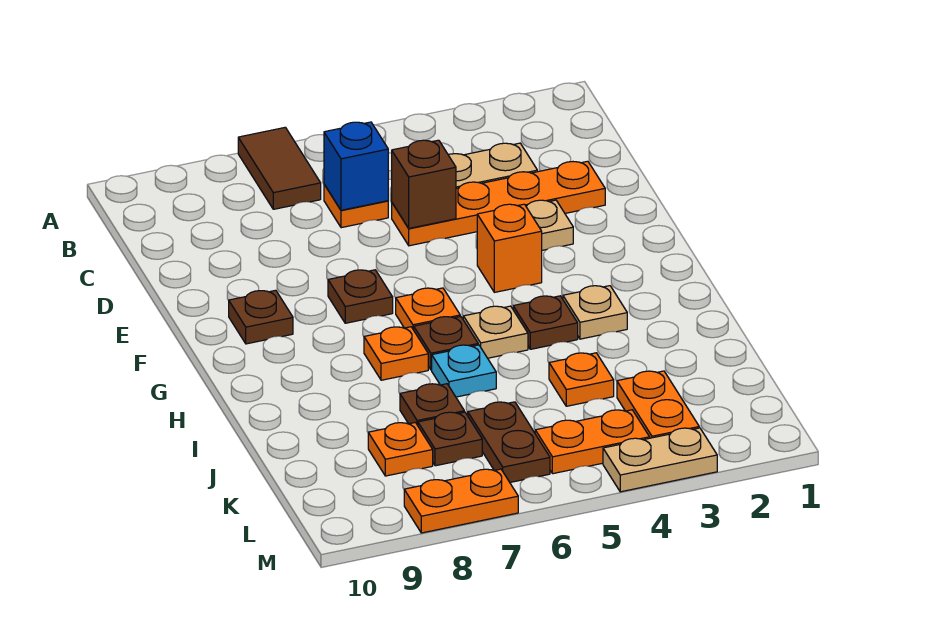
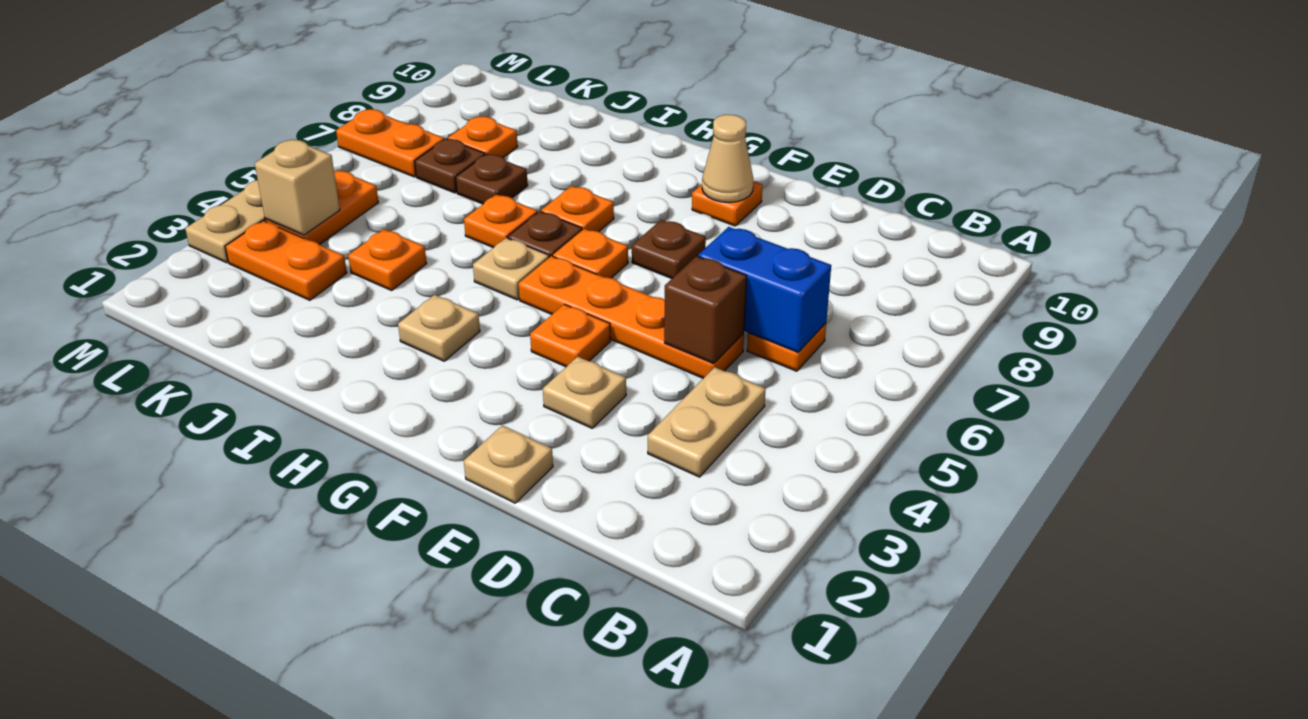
brown 1x2 tile [238,127,321,209] -> none
blue 1x1 brick [324,122,388,210] -> blue 1x2 brick [698,227,831,352]
orange 1x4 plate [392,161,605,246] -> orange 1x4 plate turned to [519,256,744,378]
none -> tan 1x1 plate [464,425,553,503]
orange 1x1 brick [477,204,542,292] -> orange 1x1 plate [530,304,611,367]
brown 1x1 plate [229,290,293,344] -> orange 1x1 plate [692,181,762,226]
none -> tan 1x1 cone [702,115,753,202]
brown 1x1 plate [513,296,578,349] -> none
cyan 1x1 plate [432,345,496,397] -> orange 1x1 plate [464,194,538,248]
brown 1x2 plate [468,402,550,482] -> none
none -> tan 1x1 brick [255,139,340,235]
orange 1x2 plate [404,469,518,533] -> orange 1x2 plate turned to [336,109,445,177]

